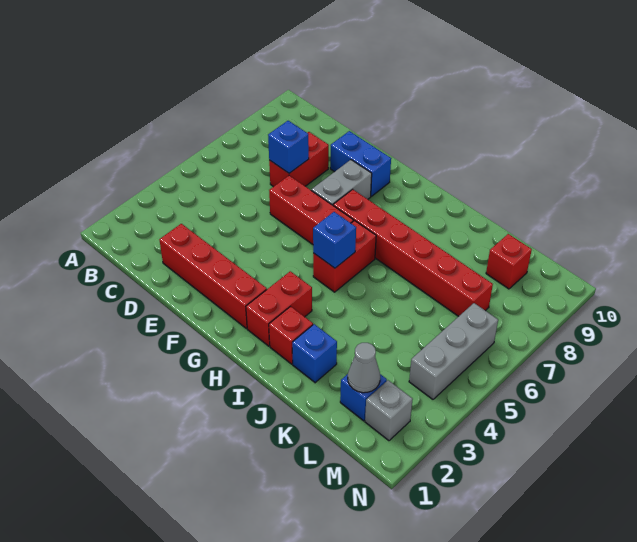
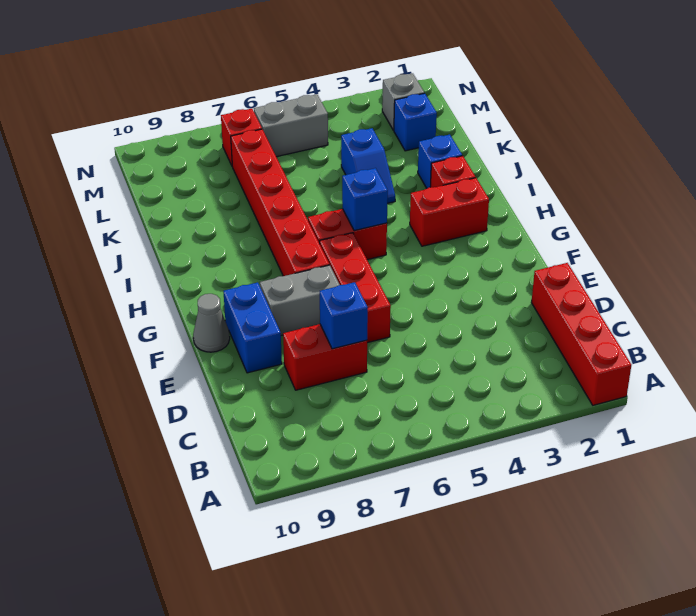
red 1x4 brick [159,224,267,329] -> red 1x4 brick moved to [531,263,631,405]
none -> blue 1x2 slope [341,128,395,203]
grey 1x1 cone [348,343,380,393] -> grey 1x1 cone moved to [193,294,230,352]
red 1x1 brick [486,234,532,289] -> red 1x1 brick moved to [221,109,262,165]
grey 1x3 brick [409,303,498,399] -> grey 1x2 brick [254,94,328,157]

